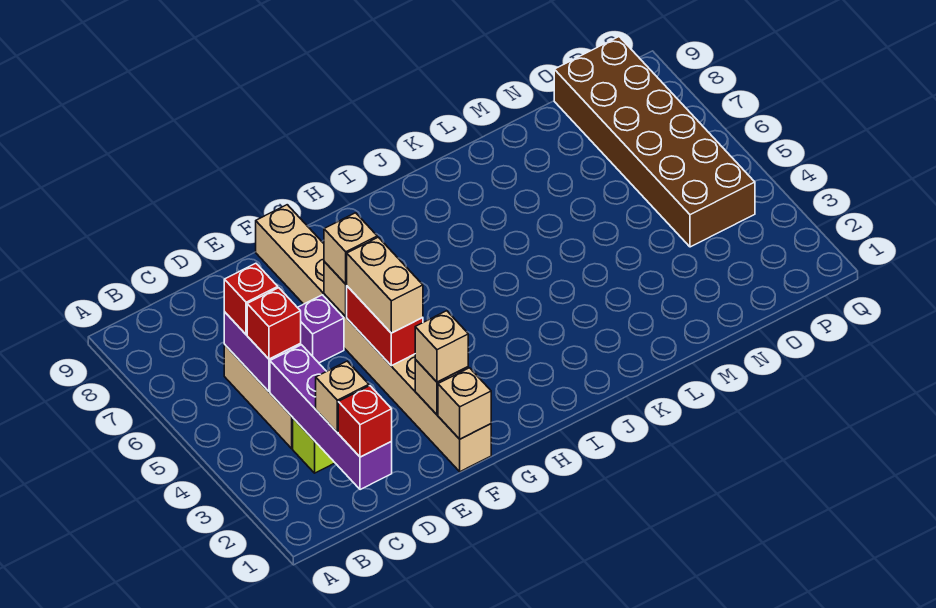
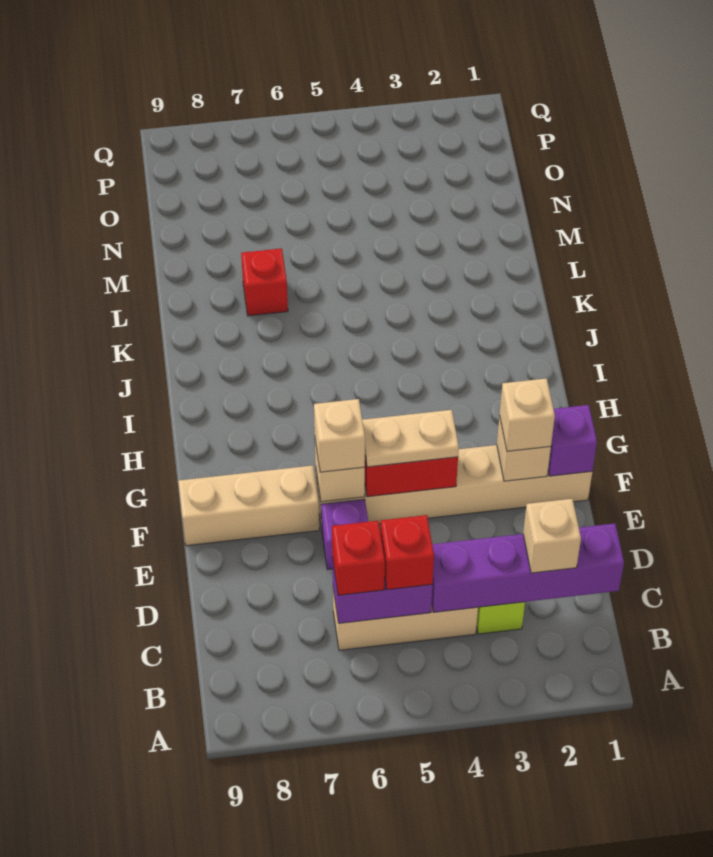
red 1x1 brick [338,386,392,457] -> red 1x1 brick moved to [241,248,288,316]
tan 1x1 brick [438,368,491,439] -> purple 1x1 brick [548,405,597,476]
tan 1x2 brick [347,237,423,333] -> tan 1x2 plate [362,410,459,467]
brown 2x6 brick [554,37,755,247] -> none

